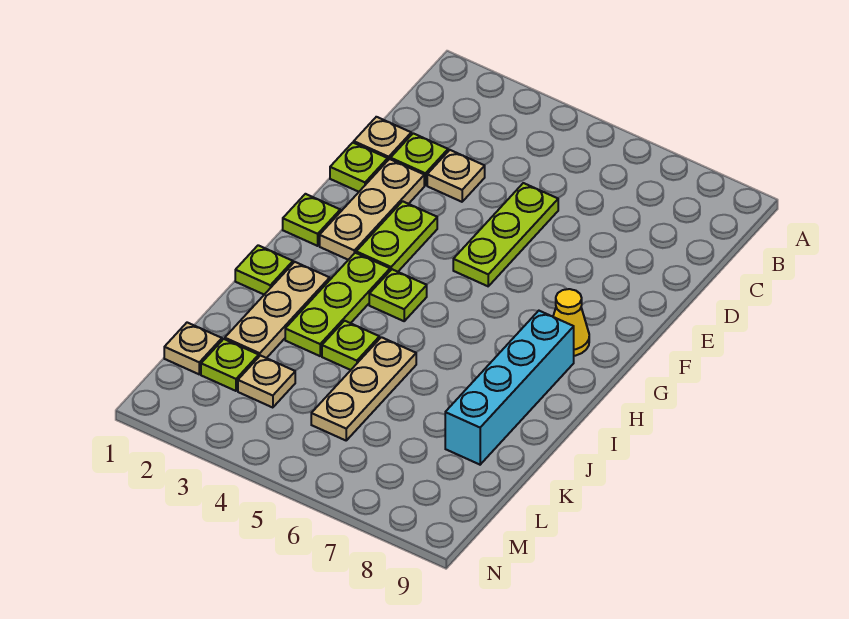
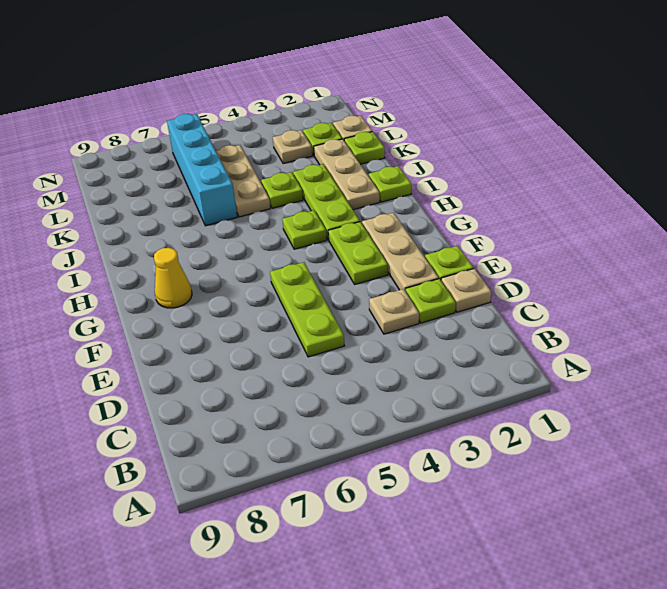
lime 1x1 plate [283,194,340,246] -> lime 1x1 plate moved to [344,132,385,164]
cyan 1x4 brick [445,311,574,465] -> cyan 1x4 brick moved to [167,114,237,226]

